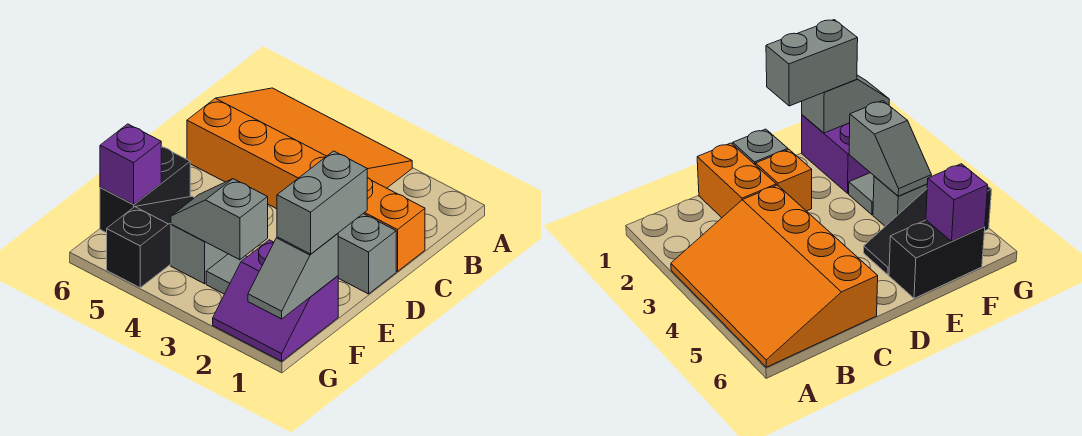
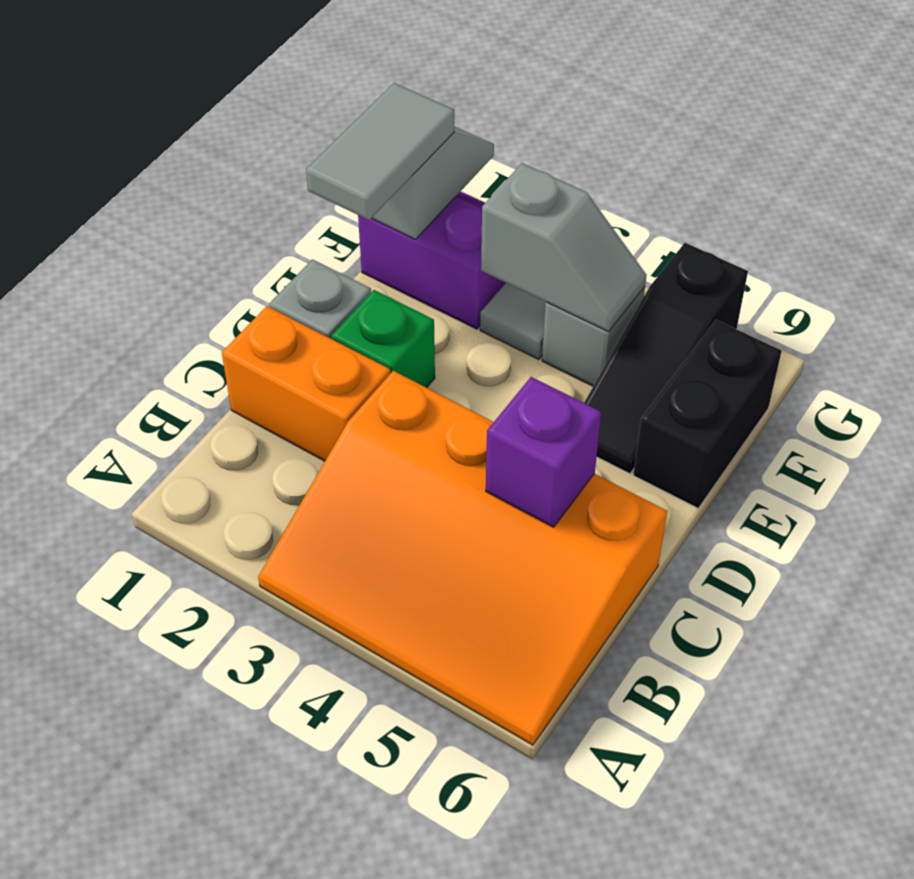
orange 1x1 brick [756,150,812,211] -> green 1x1 brick [331,290,435,388]
grey 1x2 brick [277,151,367,254] -> grey 1x2 tile [306,83,454,220]
purple 1x1 brick [100,124,161,205] -> purple 1x1 brick moved to [486,377,601,527]

